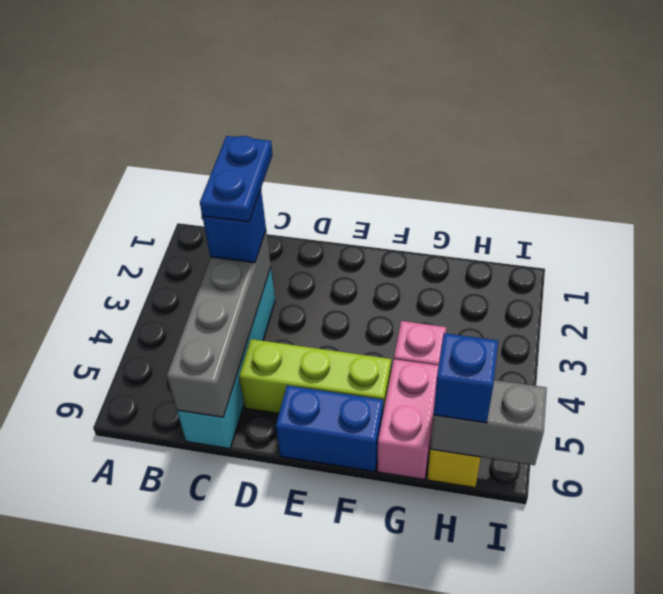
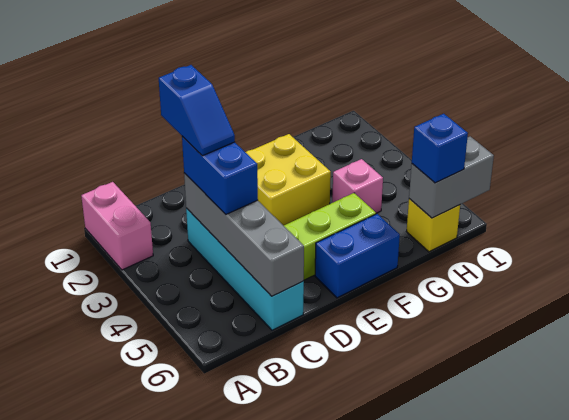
blue 1x2 plate [200,136,273,222] -> blue 1x2 slope [159,65,235,156]
blue 1x1 brick [203,190,266,263] -> blue 1x2 brick [182,136,258,214]
none -> yellow 2x2 brick [245,134,331,226]
pink 1x2 brick [378,359,439,480] -> pink 1x2 brick moved to [81,182,153,270]

